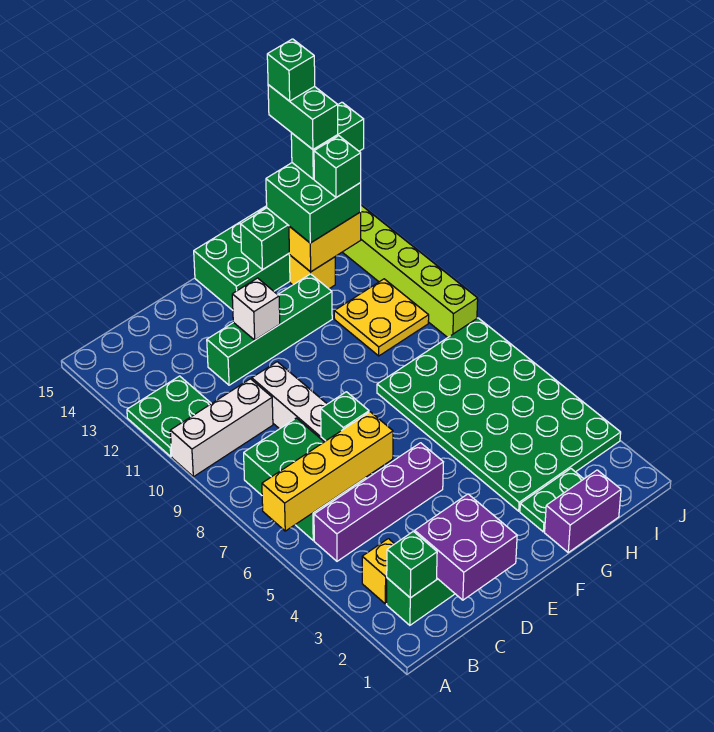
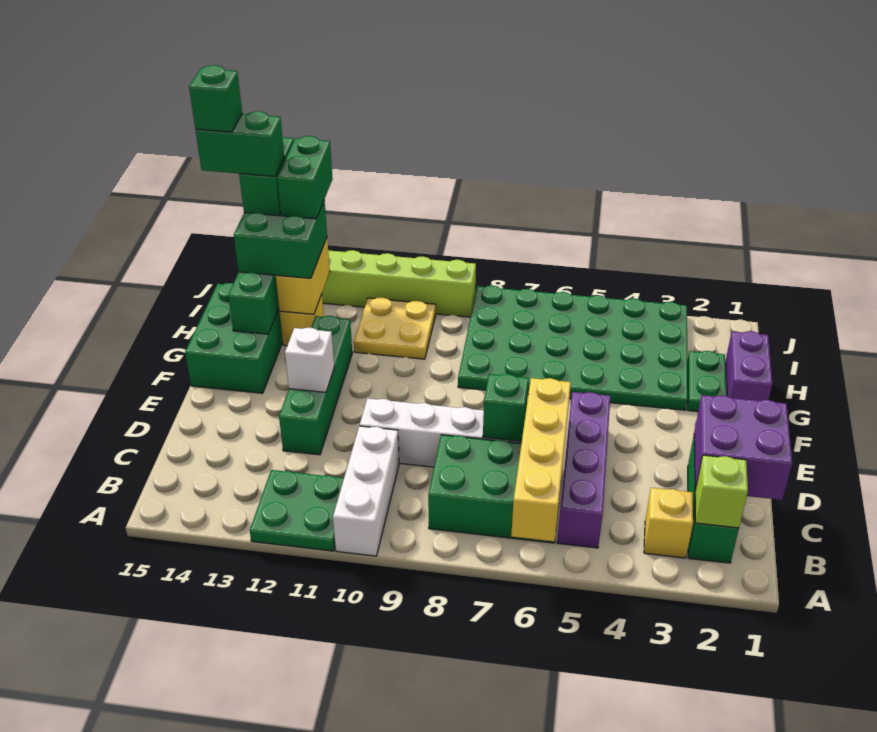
green 1x1 brick [387,531,437,598] -> lime 1x1 brick [695,455,748,528]
green 1x1 brick [314,136,361,197] -> green 1x2 brick [277,136,333,219]

